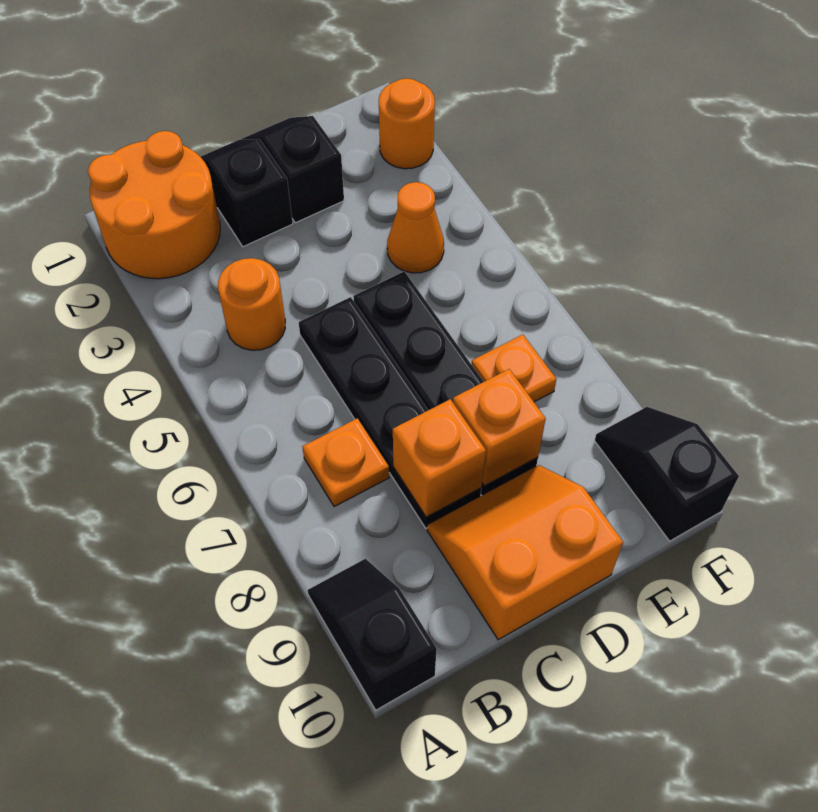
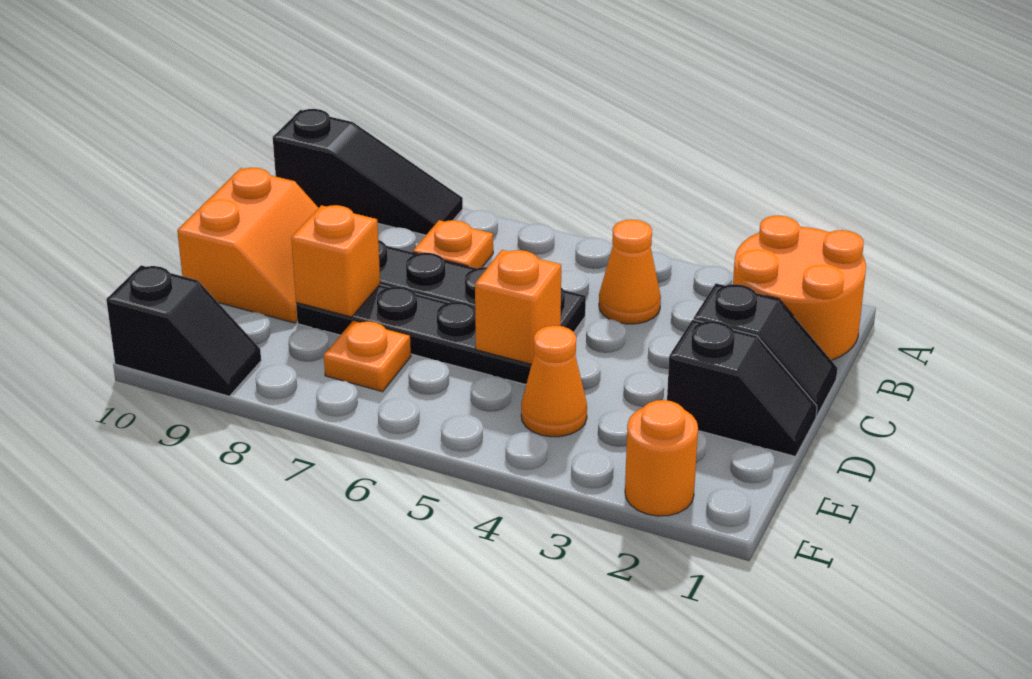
black 1x2 slope [308,559,437,710] -> black 1x3 slope [273,109,463,235]
orange 1x1 round brick [218,258,285,350] -> orange 1x1 cone [599,220,661,324]
orange 1x1 brick [393,399,486,517] -> orange 1x1 brick moved to [475,250,561,364]

